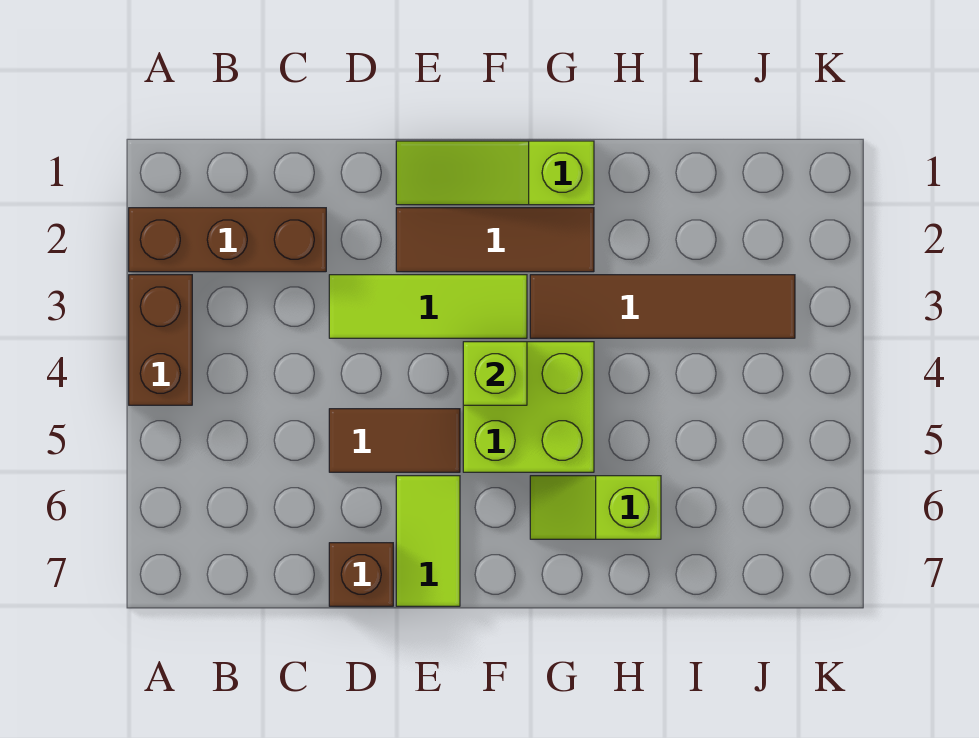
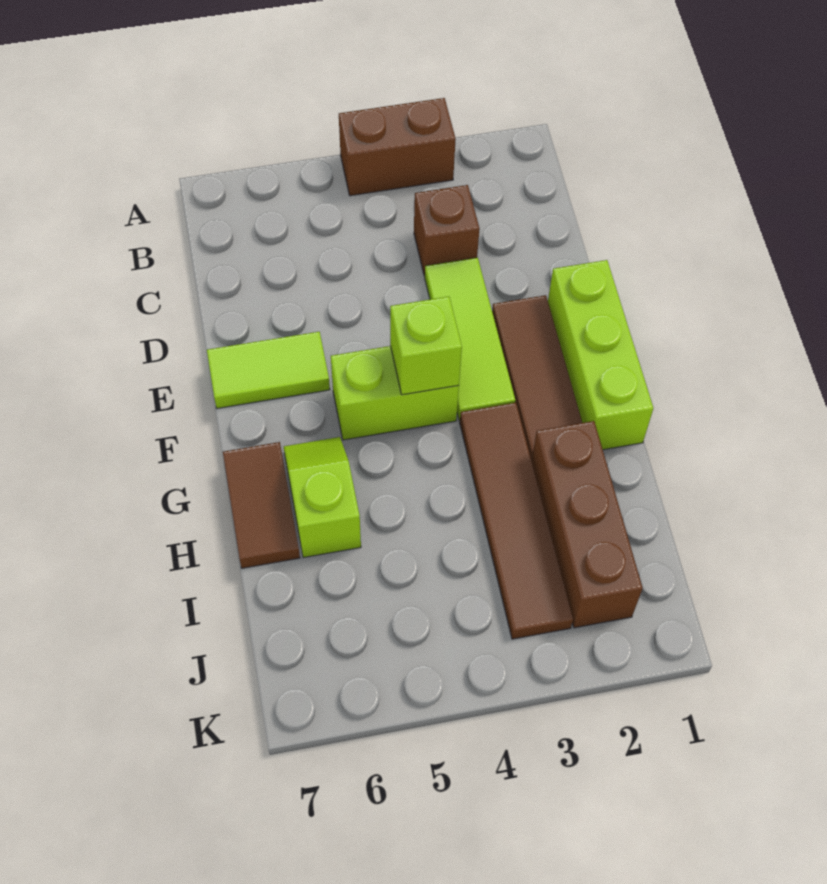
brown 1x3 brick [129,208,326,272] -> brown 1x3 brick moved to [531,421,643,628]
brown 1x2 tile [329,409,460,472] -> brown 1x2 tile moved to [223,442,300,568]
brown 1x1 brick [329,543,393,606] -> brown 1x1 brick moved to [414,185,480,276]
lime 1x3 slope [396,141,594,205] -> lime 1x3 brick [548,260,653,450]
lime 2x2 brick [463,342,594,472] -> lime 1x2 brick [331,346,459,440]

